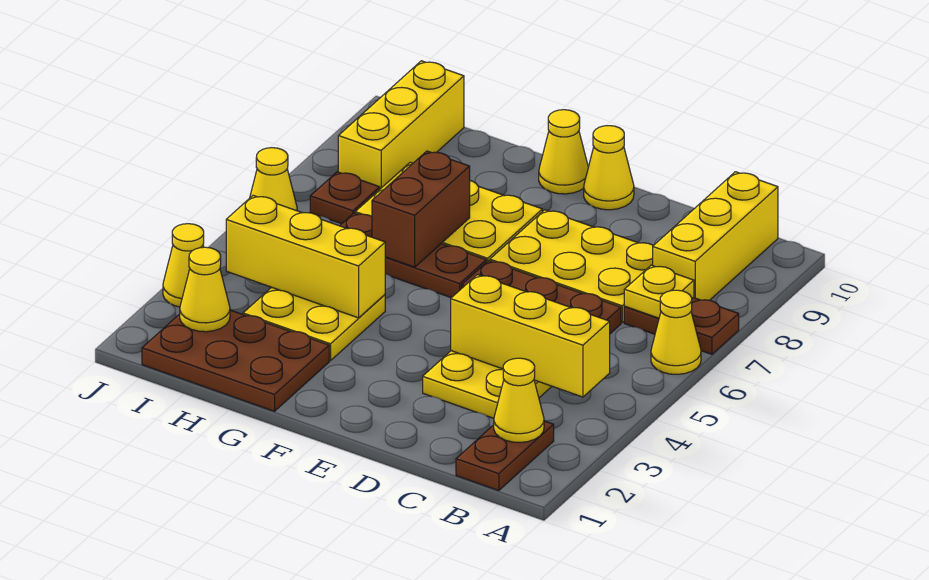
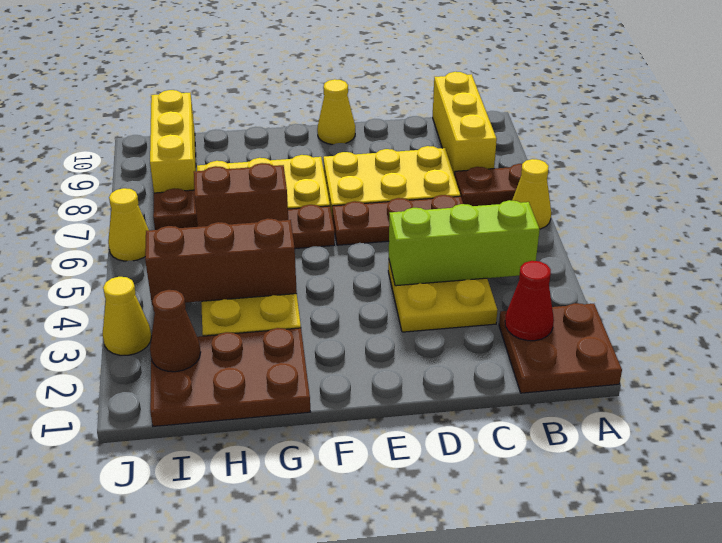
brown 1x2 plate [456,421,554,491] -> brown 2x2 plate [499,303,622,393]
yellow 1x1 cone [494,358,544,442] -> red 1x1 cone [505,261,554,341]
yellow 1x3 brick [451,275,610,397] -> lime 1x3 brick [389,200,540,286]
yellow 1x1 plate [624,265,694,318] -> none
yellow 1x1 cone [539,110,588,194] -> none
yellow 1x3 brick [226,195,385,318] -> brown 1x3 brick [145,218,297,305]
brown 1x2 brick [372,151,470,267] -> brown 1x2 brick turned to [194,163,288,227]
yellow 1x1 cone [180,247,230,332] -> brown 1x1 cone [150,290,201,372]

